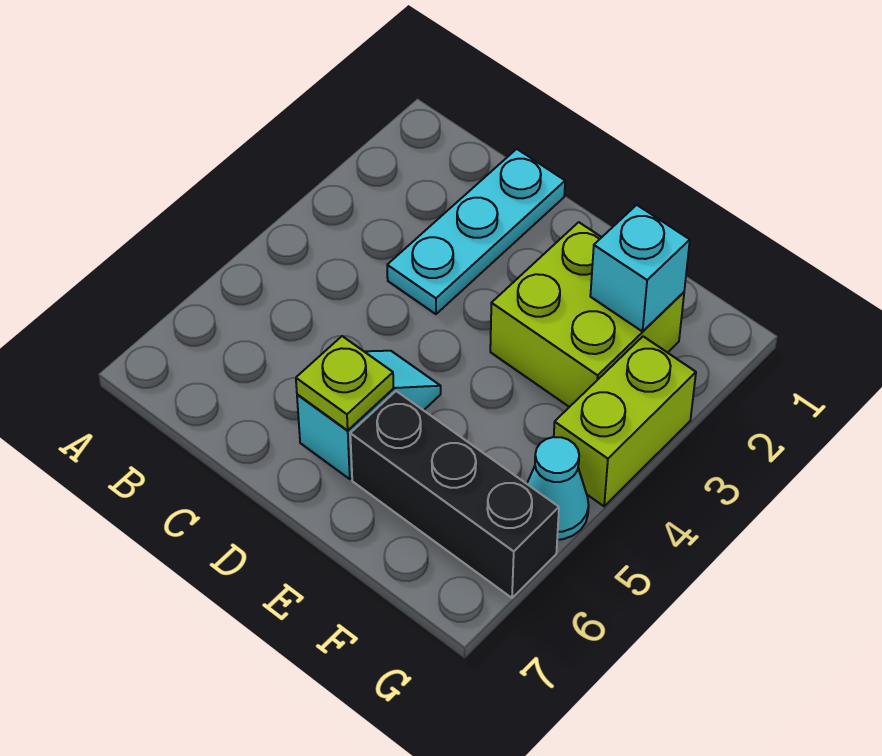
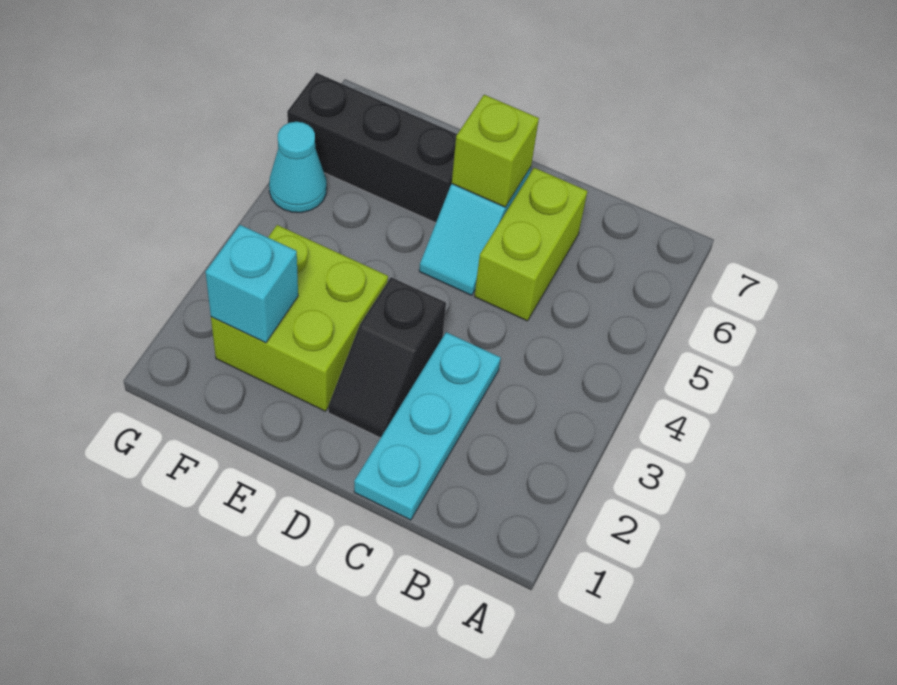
none -> black 1x2 slope [328,277,446,438]
lime 1x1 plate [296,336,393,430] -> lime 1x1 brick [452,95,539,207]
lime 1x2 brick [554,336,696,506] -> lime 1x2 brick moved to [474,168,587,321]

